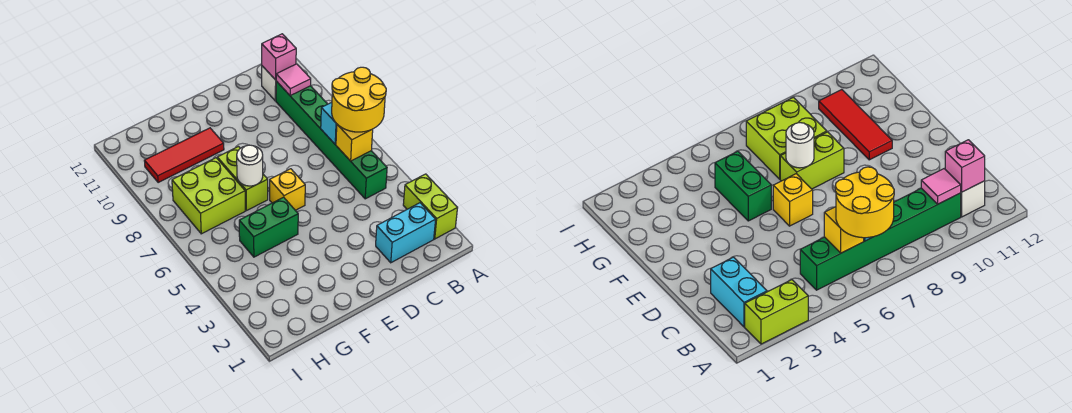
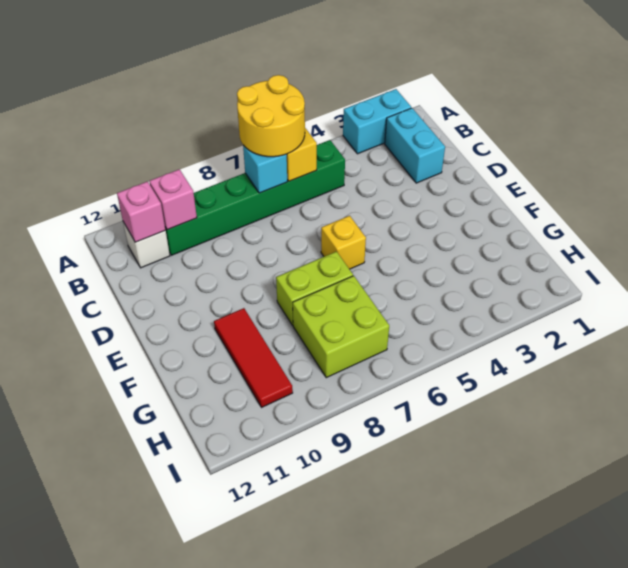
lime 1x2 brick [403,174,457,239] -> cyan 1x2 brick [343,89,411,154]
pink 1x1 tile [276,64,311,96] -> pink 1x1 brick [149,169,197,230]
green 1x2 brick [239,197,298,257] -> none
white 1x1 round brick [237,145,263,186] -> none

